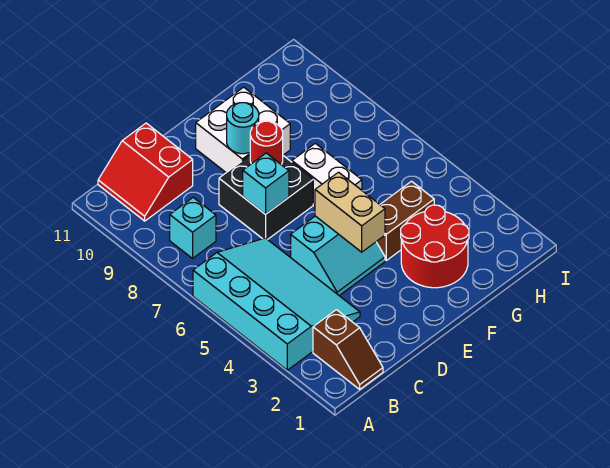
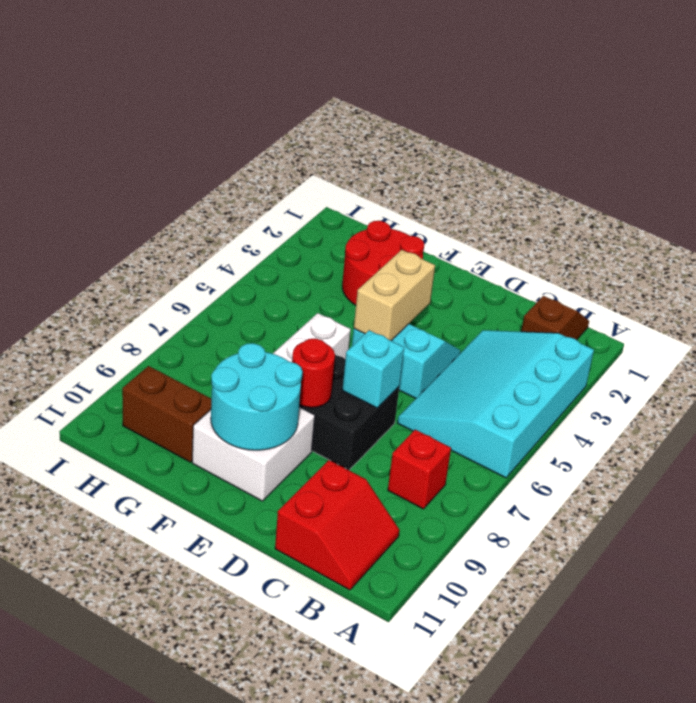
cyan 1x1 brick [170,198,216,258] -> red 1x1 brick [388,430,451,509]
cyan 1x1 round brick [227,103,259,154] -> cyan 2x2 round brick [211,343,303,450]
brown 1x2 brick [376,181,434,260] -> brown 1x2 brick moved to [122,366,211,462]

